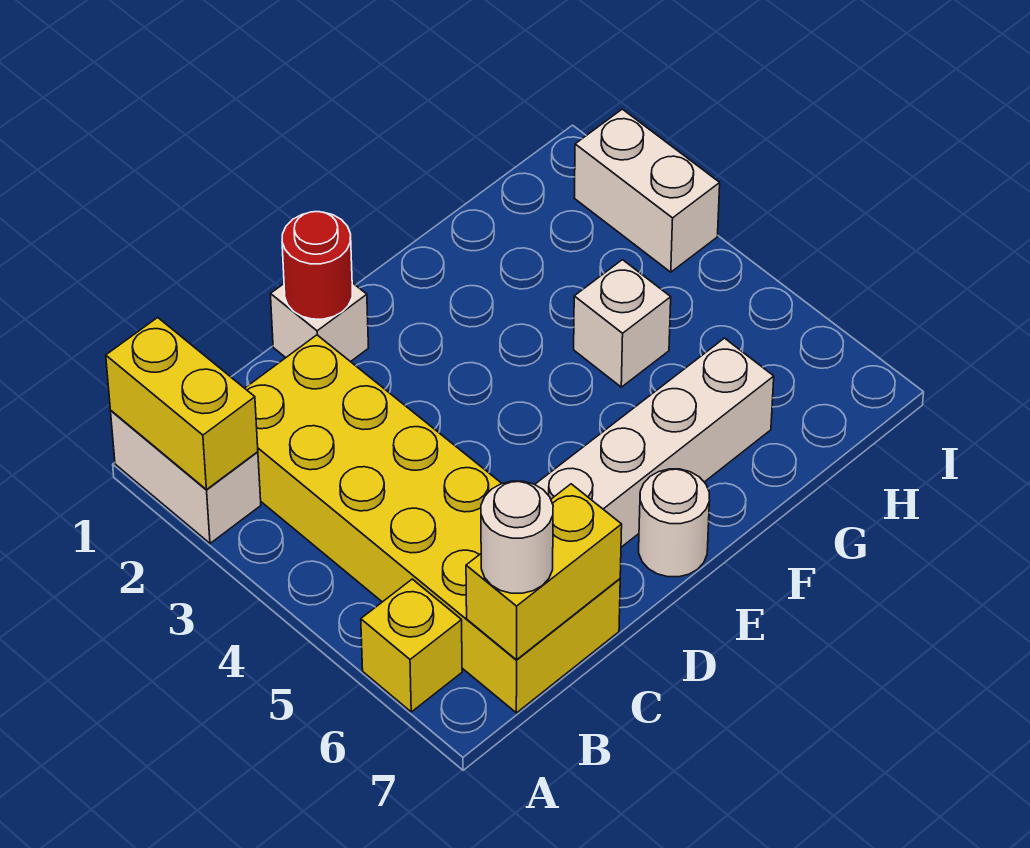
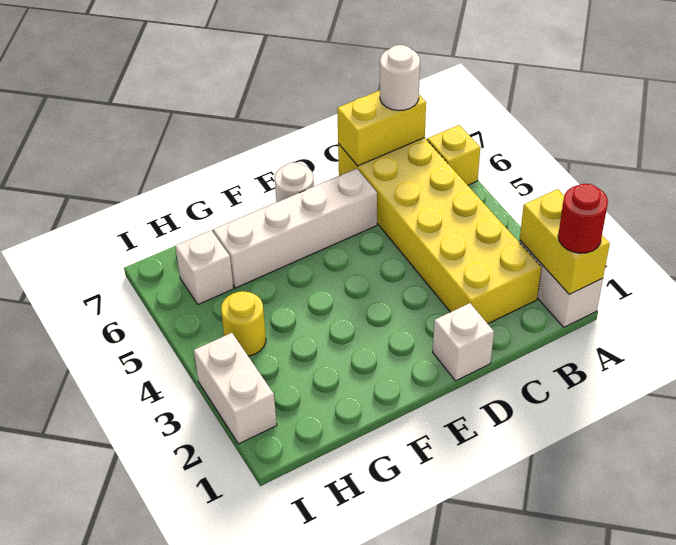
red 1x1 round brick [282,212,352,319] -> red 1x1 round brick moved to [558,184,608,253]
white 1x1 brick [574,260,671,387] -> white 1x1 brick moved to [175,230,234,305]
none -> yellow 1x1 round brick [221,291,266,356]

